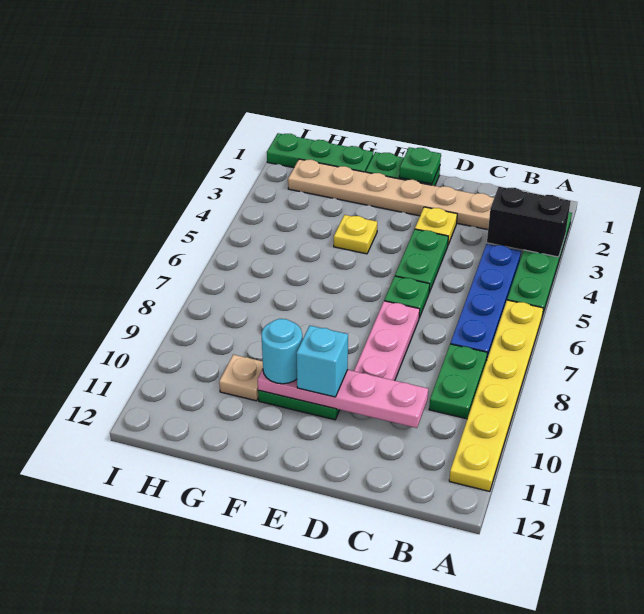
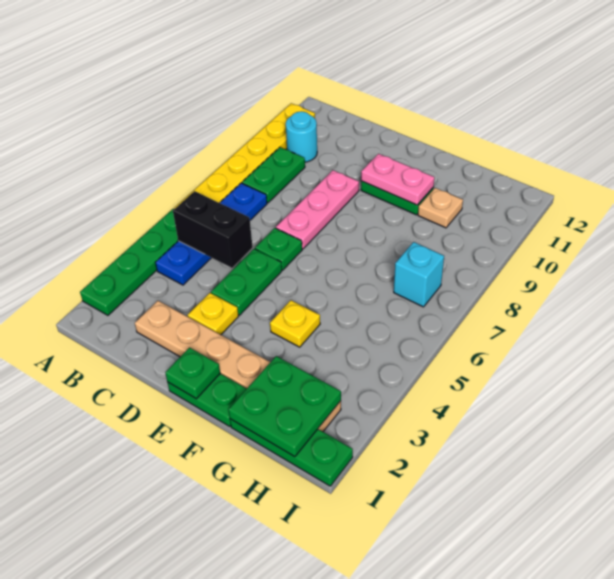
black 1x2 brick [487,187,571,257] -> black 1x2 brick moved to [173,191,253,268]
pink 1x4 plate [258,369,428,428] -> pink 1x2 plate [361,154,434,205]
cyan 1x1 brick [296,326,348,397] -> cyan 1x1 brick moved to [394,242,444,307]
cyan 1x1 round brick [261,319,302,384] -> cyan 1x1 round brick moved to [286,111,317,162]
none -> green 2x2 plate [229,356,341,457]

